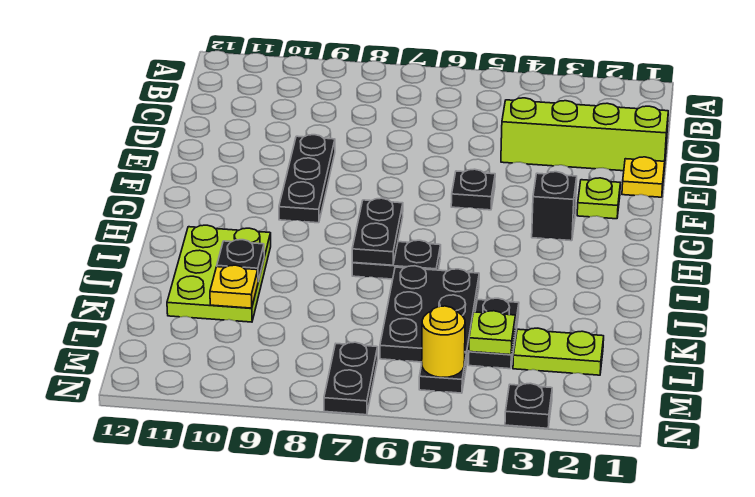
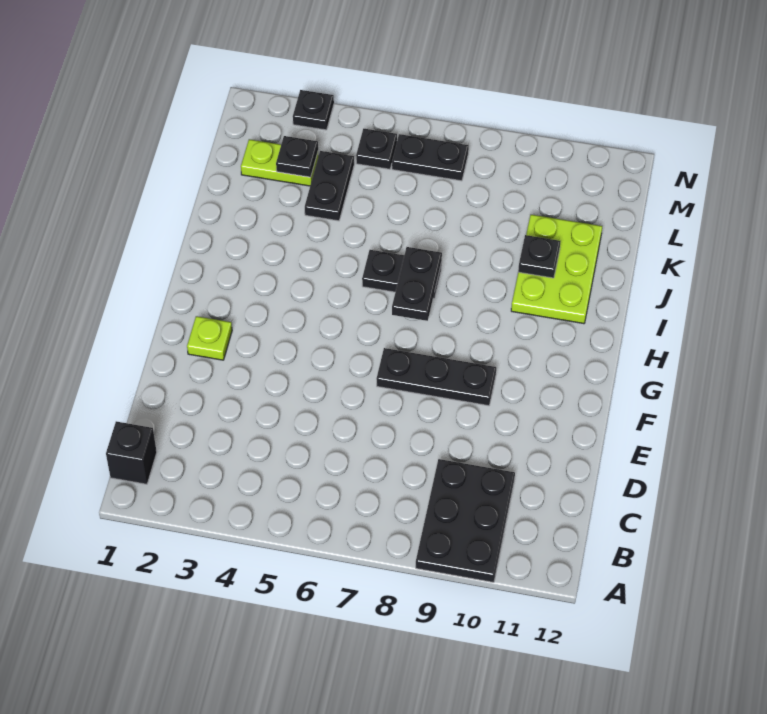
lime 1x4 brick [501,98,668,171] -> none
yellow 1x1 plate [622,157,665,197] -> none
black 1x3 plate [279,135,335,223] -> black 1x3 plate turned to [376,348,496,406]
black 1x1 plate [451,169,495,210] -> black 1x1 plate moved to [276,136,318,177]
black 1x1 brick [532,172,577,241] -> black 1x1 brick moved to [106,421,157,484]
black 2x3 plate [380,266,479,365] -> black 2x3 plate moved to [416,459,515,582]
yellow 1x1 plate [210,265,258,308] -> none
lime 1x1 plate [469,311,515,355] -> none
yellow 1x1 round brick [422,306,465,377] -> none
black 1x2 plate [324,342,378,415] -> black 1x2 plate turned to [392,134,469,181]

